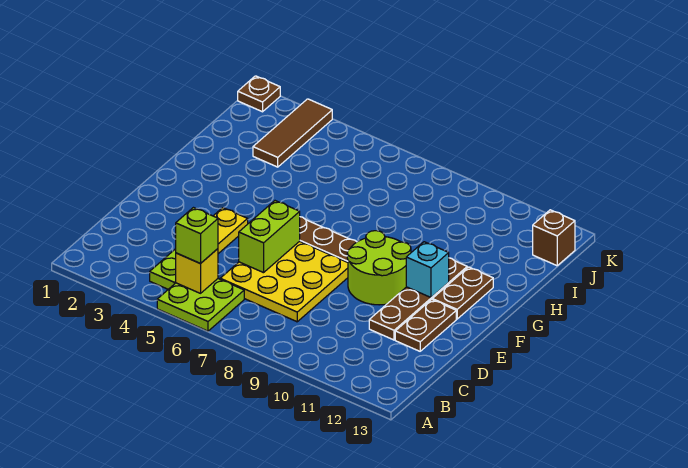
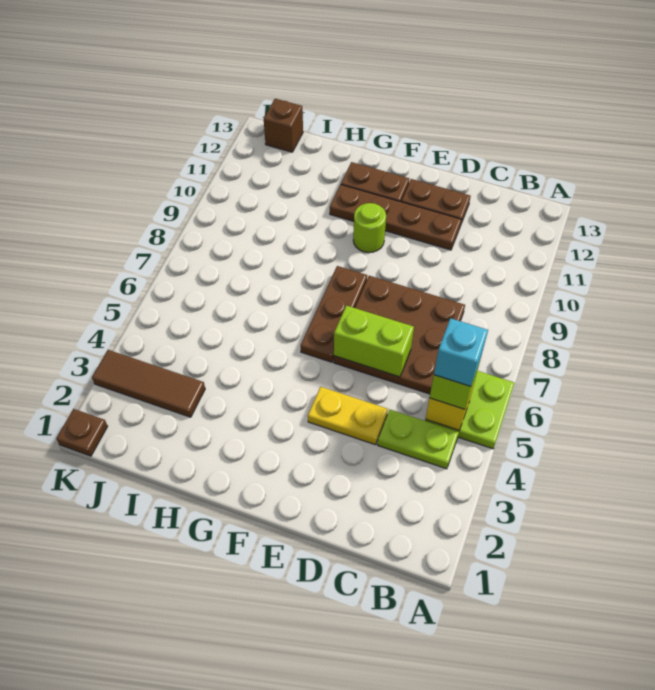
yellow 3x3 plate [220,241,348,322] -> brown 3x3 plate [334,276,465,394]
lime 2x2 round brick [347,231,411,305] -> lime 1x1 round brick [353,203,386,253]
cyan 1x1 brick [406,242,449,297] -> cyan 1x1 brick moved to [434,318,488,387]

